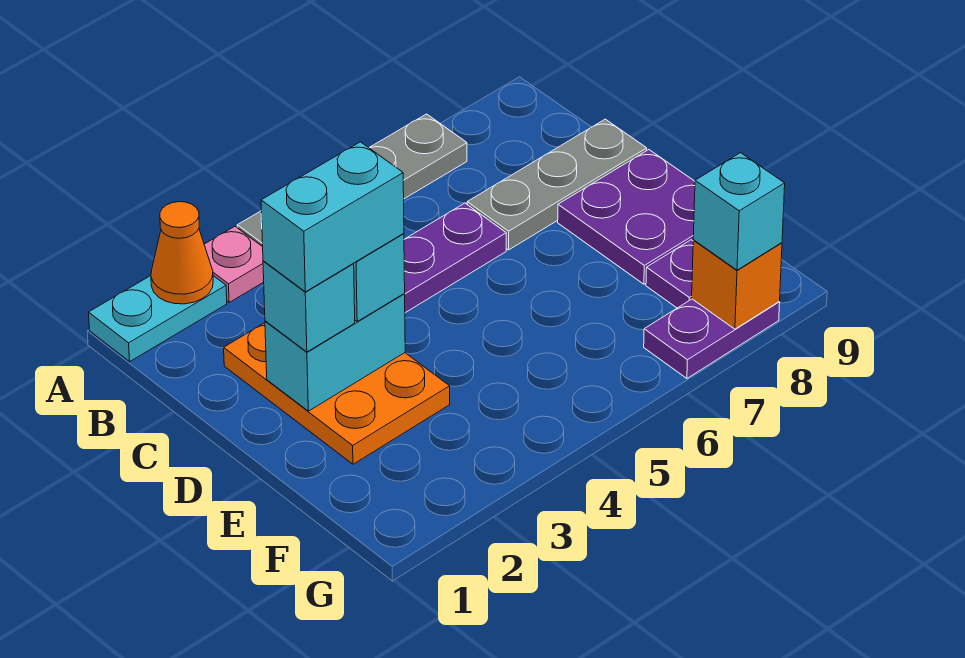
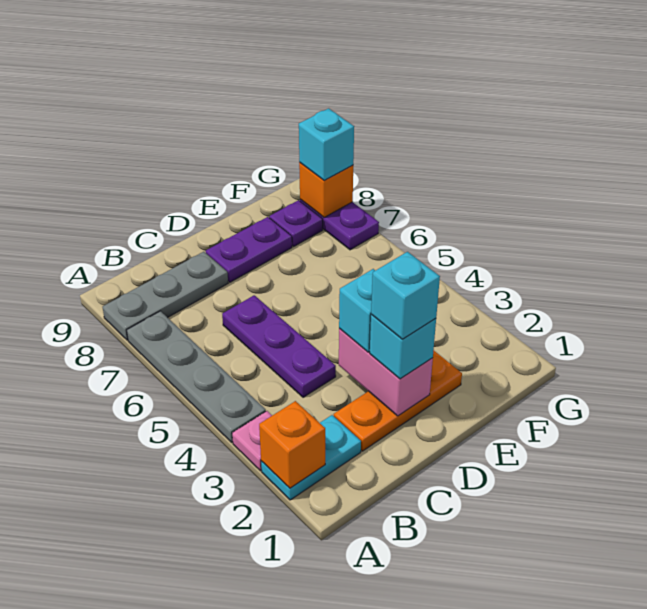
cyan 1x2 plate [89,276,227,362] -> cyan 1x2 plate turned to [261,415,361,500]
orange 1x1 cone [151,202,213,304] -> orange 1x1 brick [259,401,325,488]
orange 2x3 plate [224,323,450,464] -> orange 1x3 plate [334,350,462,451]
grey 1x3 plate [467,119,647,250] -> grey 1x3 plate turned to [103,252,228,340]
cyan 1x2 brick [265,294,405,411] -> pink 1x2 brick [339,329,433,416]
cyan 1x2 brick [261,142,404,292] -> cyan 1x1 brick [371,252,440,339]
purple 2x2 plate [558,150,695,284] -> purple 1x2 plate [206,217,292,282]

